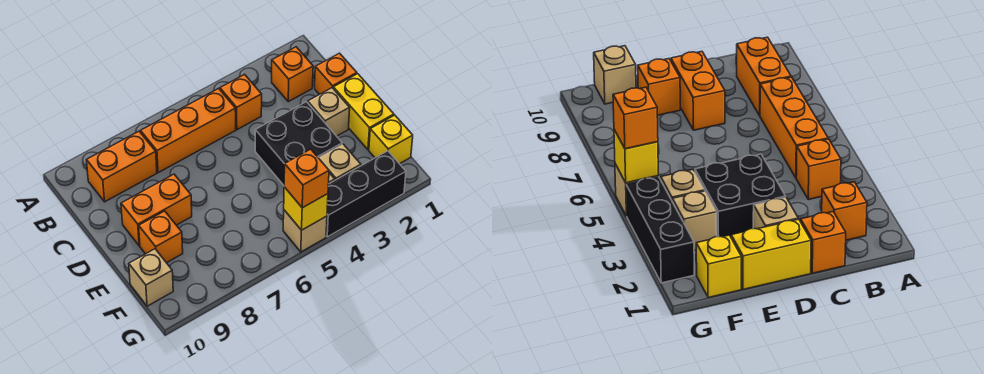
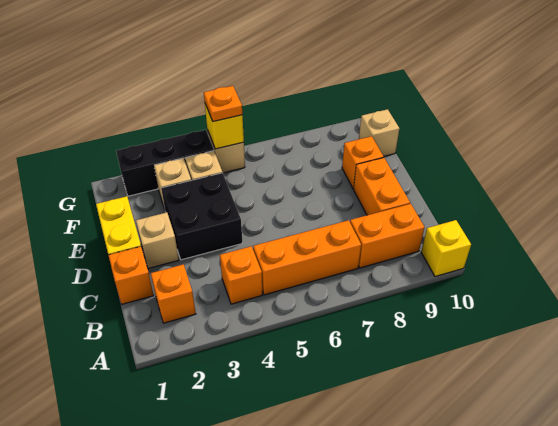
orange 1x2 brick [121,174,192,246] -> orange 1x2 brick turned to [353,158,410,215]
yellow 1x1 brick [369,115,413,164] -> yellow 1x1 brick moved to [421,220,471,277]
orange 1x1 brick [284,149,329,208] -> orange 1x1 plate [204,86,242,122]

